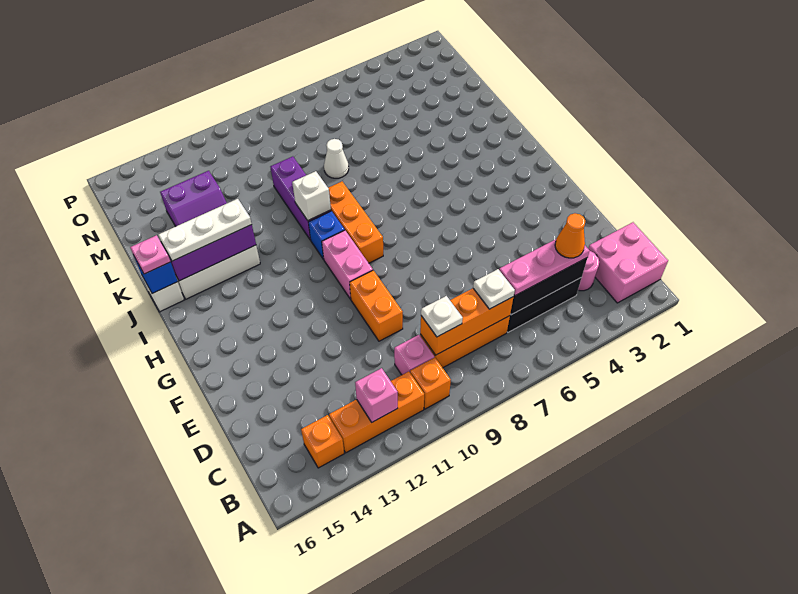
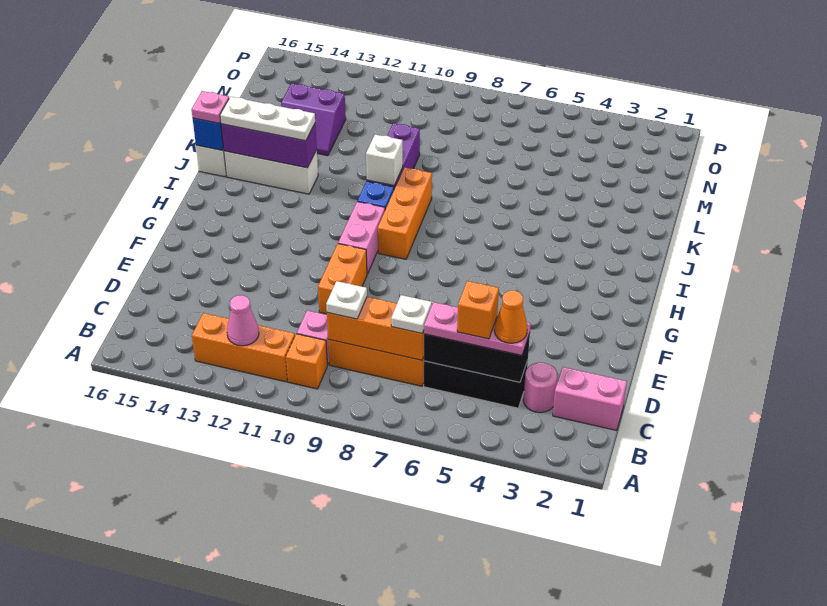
pink 2x2 brick [588,222,668,303] -> pink 1x2 brick [553,367,627,430]
pink 1x1 brick [355,368,398,422] -> pink 1x1 cone [227,295,259,346]
orange 1x1 brick [301,415,344,468] -> orange 1x1 brick moved to [457,281,499,339]
white 1x1 cone [324,139,349,178] -> none

